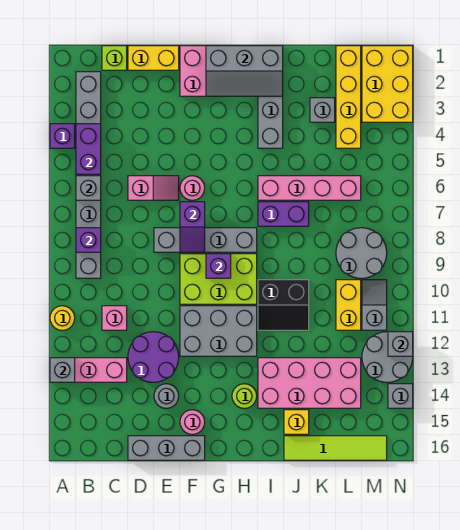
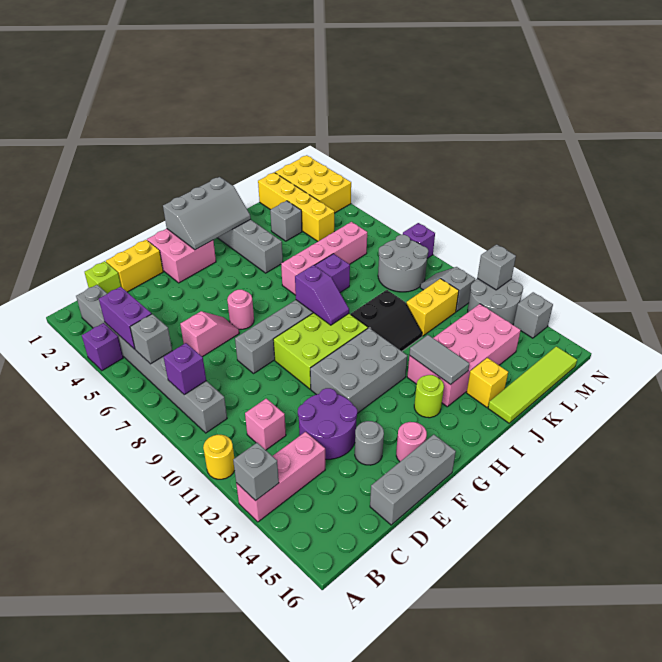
purple 1x2 slope [180,202,205,252] -> purple 1x2 slope moved to [295,265,349,325]
purple 1x1 brick [206,254,231,278] -> purple 1x1 brick moved to [403,223,435,258]
none -> grey 1x2 tile [409,335,469,385]
yellow 1x2 brick [336,280,361,330] -> yellow 1x2 brick turned to [406,279,459,336]

